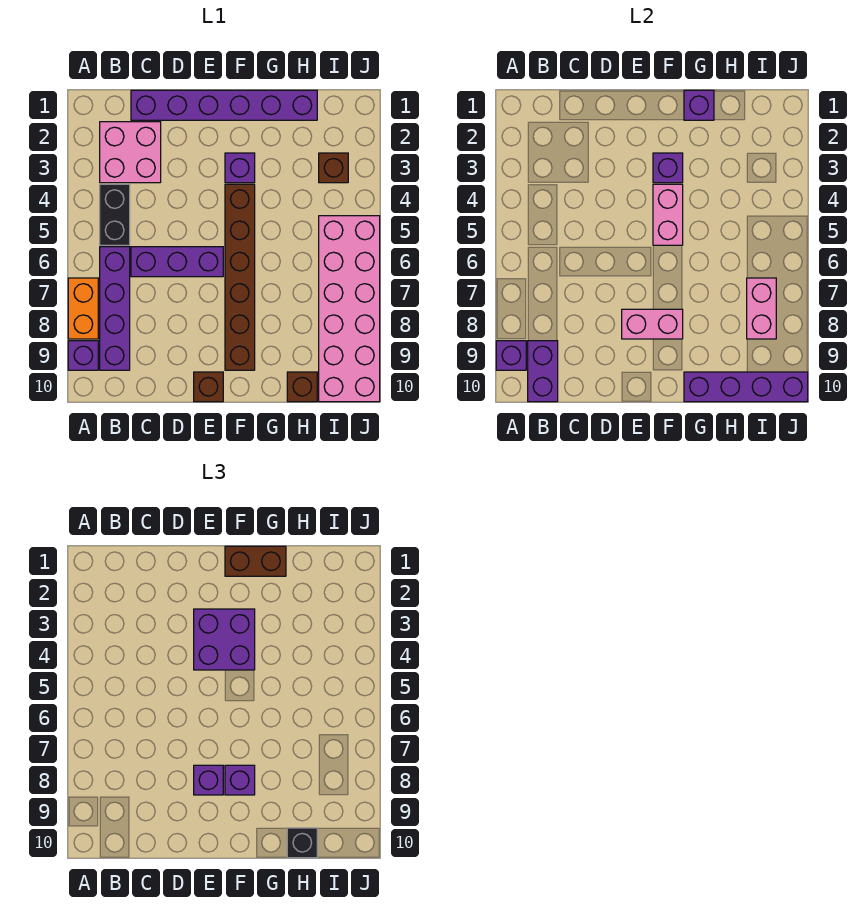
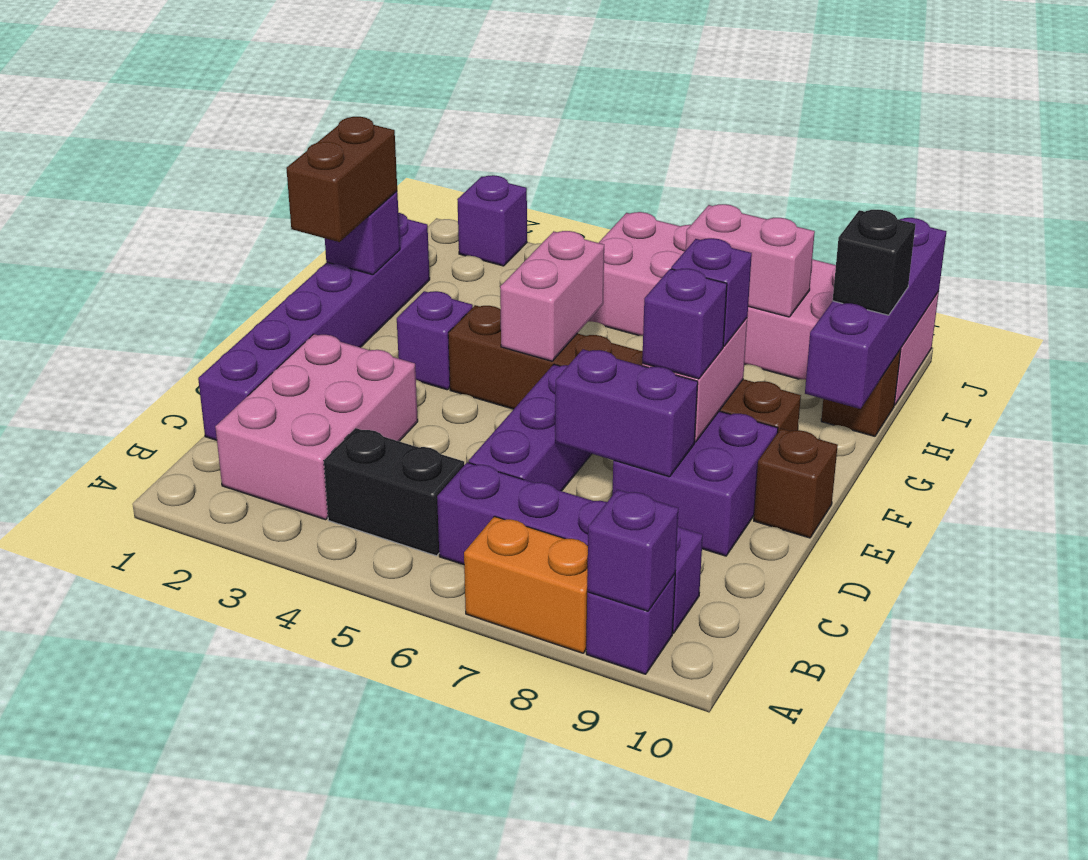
pink 2x2 brick [100,122,161,183] -> pink 2x3 brick [215,334,418,520]
purple 1x2 brick [528,341,558,402] -> purple 1x2 brick moved to [555,349,698,477]
purple 2x2 brick [194,609,255,670] -> purple 2x2 brick moved to [612,411,778,556]
purple 1x1 brick [653,153,683,183] -> purple 1x1 brick moved to [457,175,527,266]
pink 1x2 brick [653,184,683,245] -> pink 1x2 brick turned to [500,231,604,361]
brown 1x1 brick [319,153,348,183] -> none

